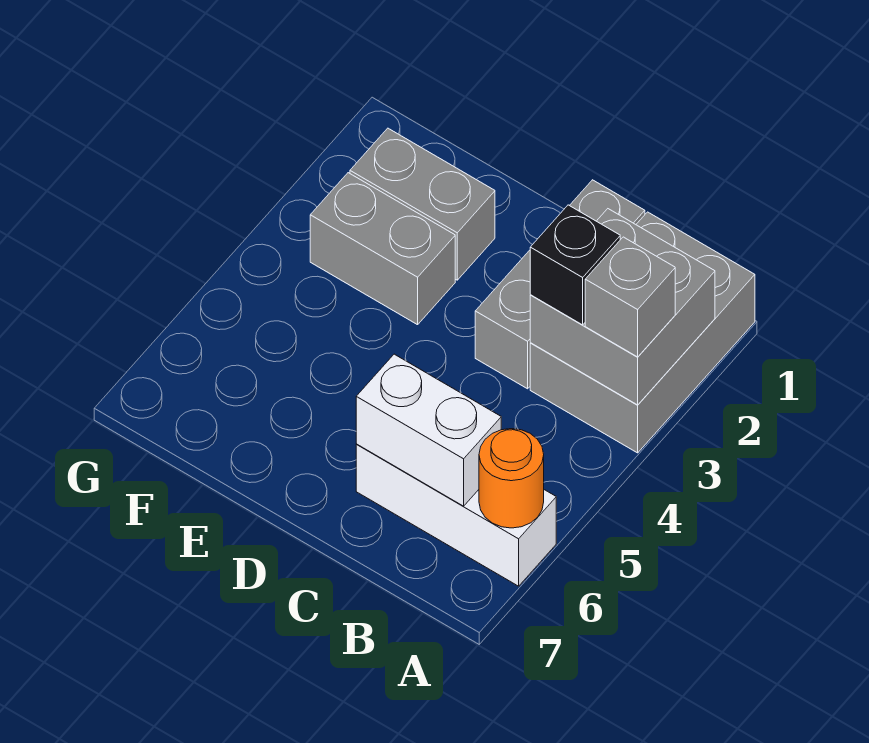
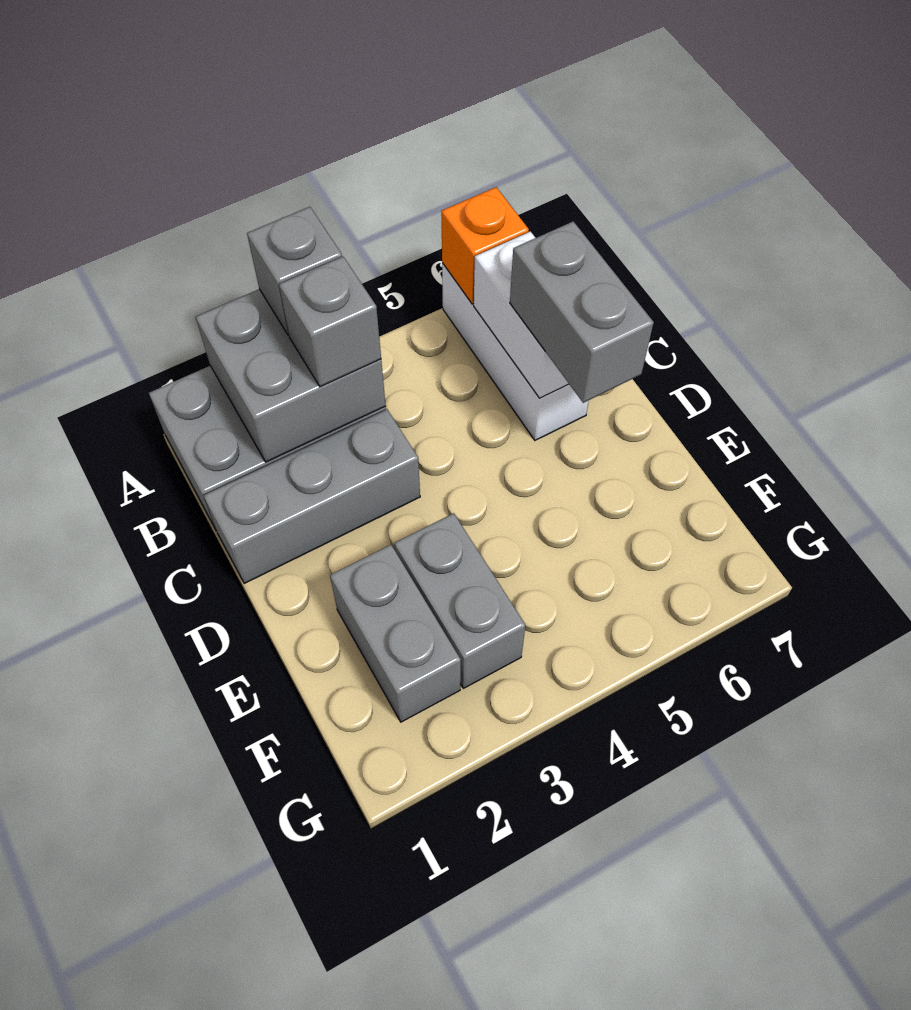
orange 1x1 round brick [479,429,544,528] -> orange 1x1 brick [441,187,529,304]
black 1x1 brick [530,205,620,325] -> grey 1x1 brick [279,256,381,387]
none -> grey 1x2 brick [510,221,654,403]

